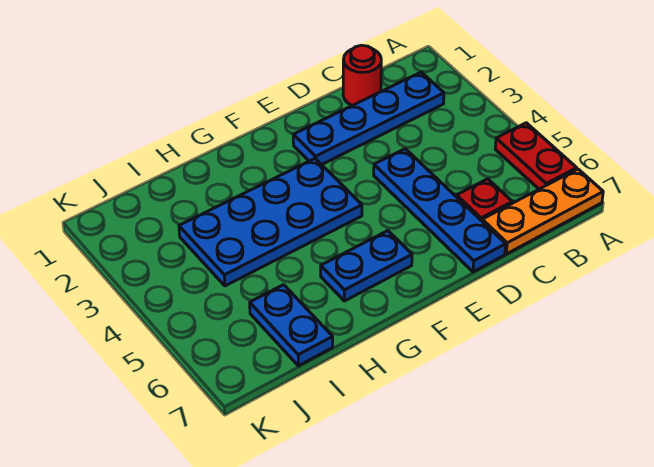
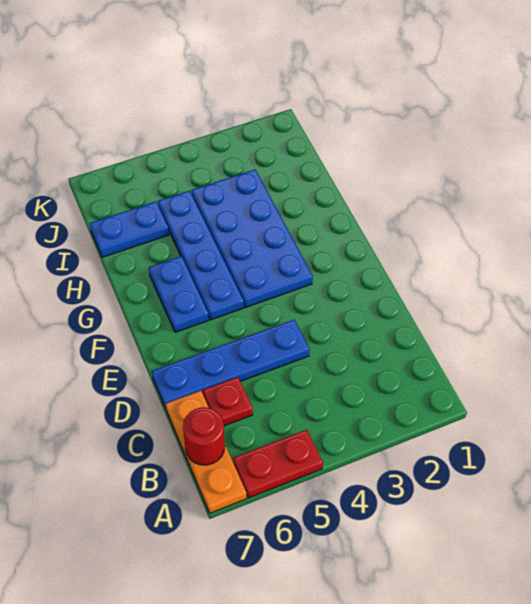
blue 1x4 plate [293,72,444,165] -> blue 1x4 plate moved to [158,191,244,320]
red 1x1 round brick [343,45,381,106] -> red 1x1 round brick moved to [183,407,225,465]

